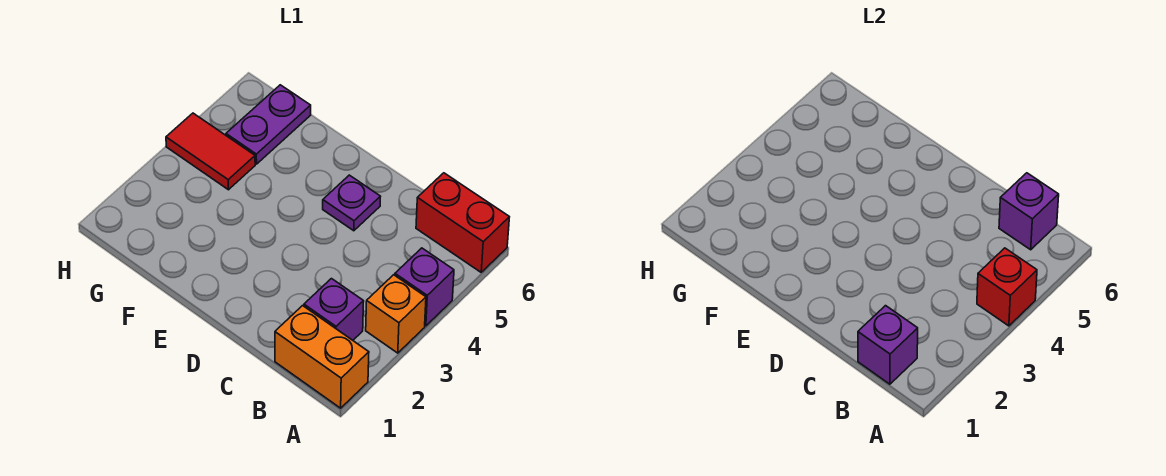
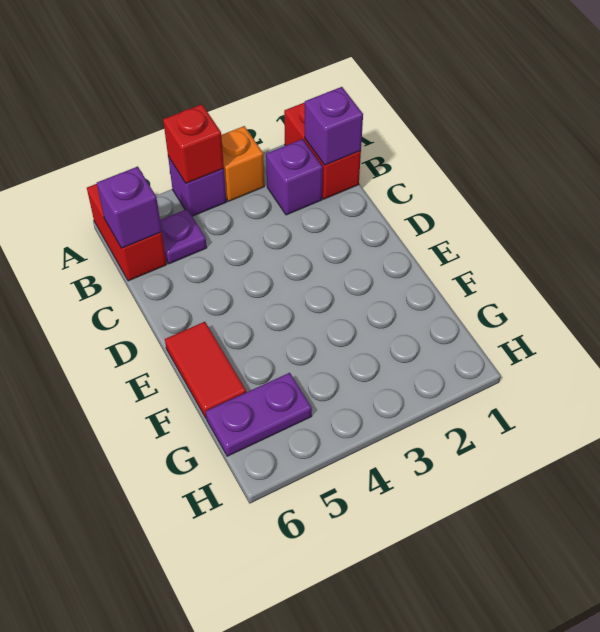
orange 1x2 brick [275,306,369,408] -> red 1x2 brick [284,102,361,199]
purple 1x1 plate [323,175,380,231] -> purple 1x1 plate moved to [160,209,207,264]
red 1x2 tile [166,113,255,190] -> red 1x2 tile moved to [165,322,246,418]

